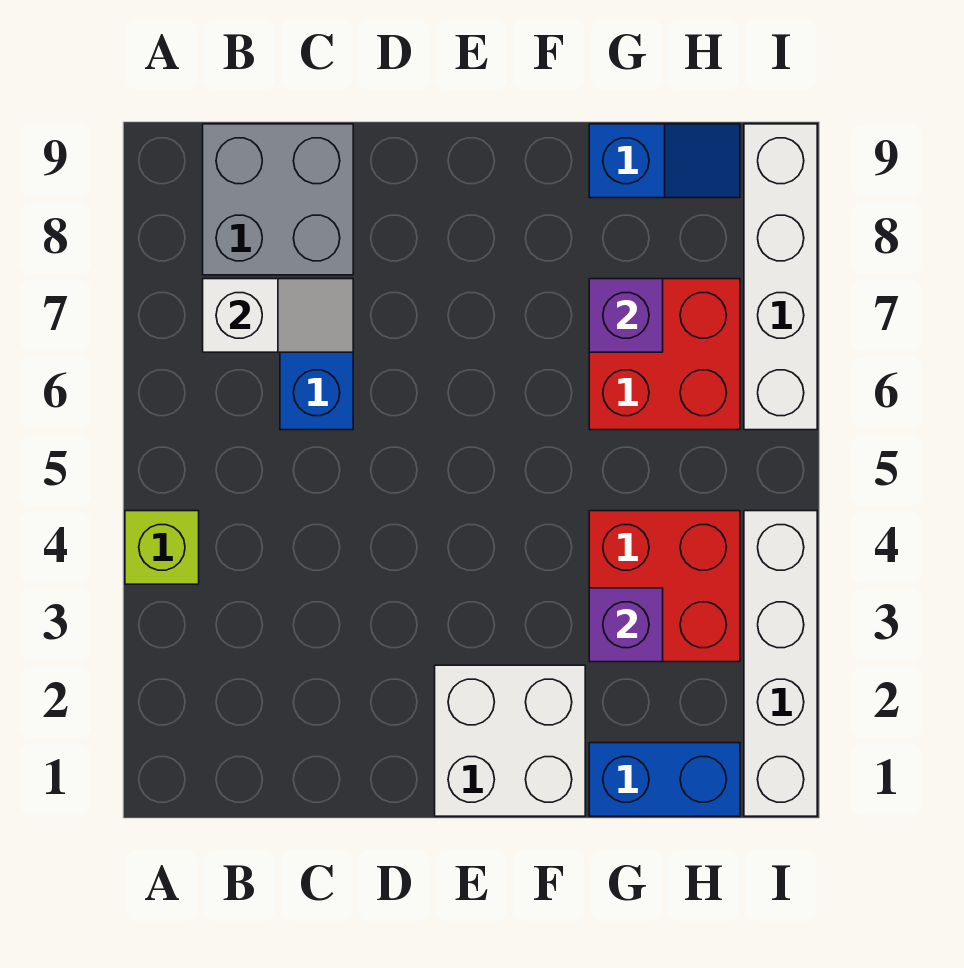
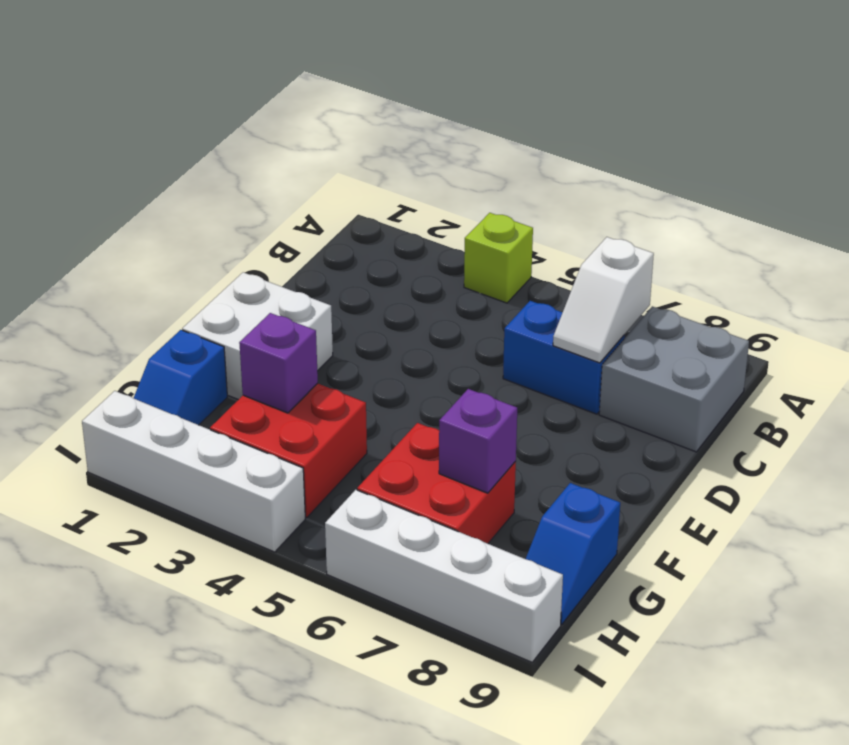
blue 1x2 brick [589,743,740,816] -> blue 1x2 slope [134,330,227,425]

